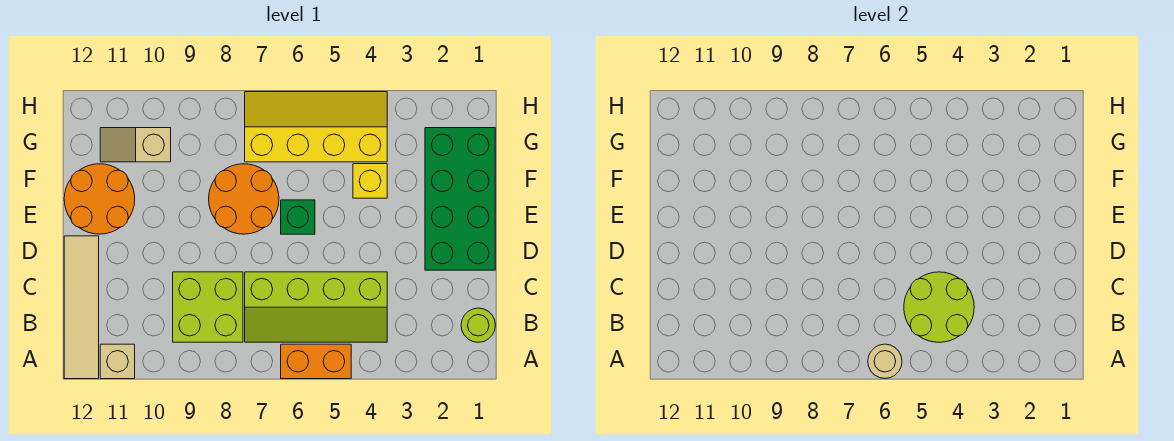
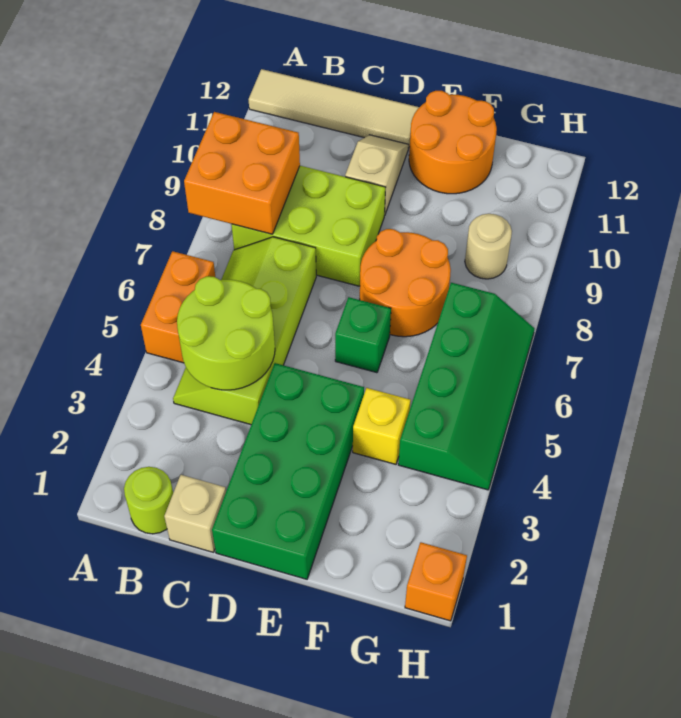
tan 1x1 round brick [868,344,902,378] -> tan 1x1 round brick moved to [465,214,512,279]
none -> orange 2x2 brick [184,112,300,234]
tan 1x1 brick [100,344,135,379] -> tan 1x1 brick moved to [164,475,226,552]
lime 2x2 brick [173,272,243,342] -> lime 2x3 brick [231,166,385,286]
green 2x4 brick [425,128,495,270] -> green 2x4 brick turned to [212,363,364,579]
yellow 2x4 slope [245,92,387,162] -> green 2x4 slope [398,283,535,490]
tan 1x2 slope [100,128,171,162] -> tan 1x2 slope moved to [345,135,408,216]
none -> orange 1x1 brick [405,542,467,621]

